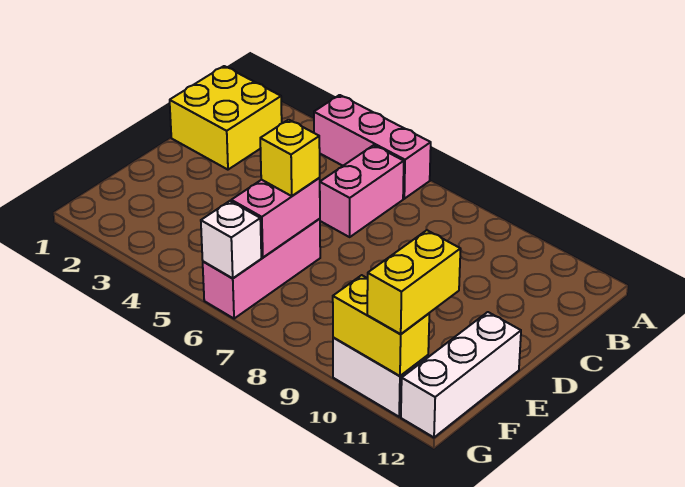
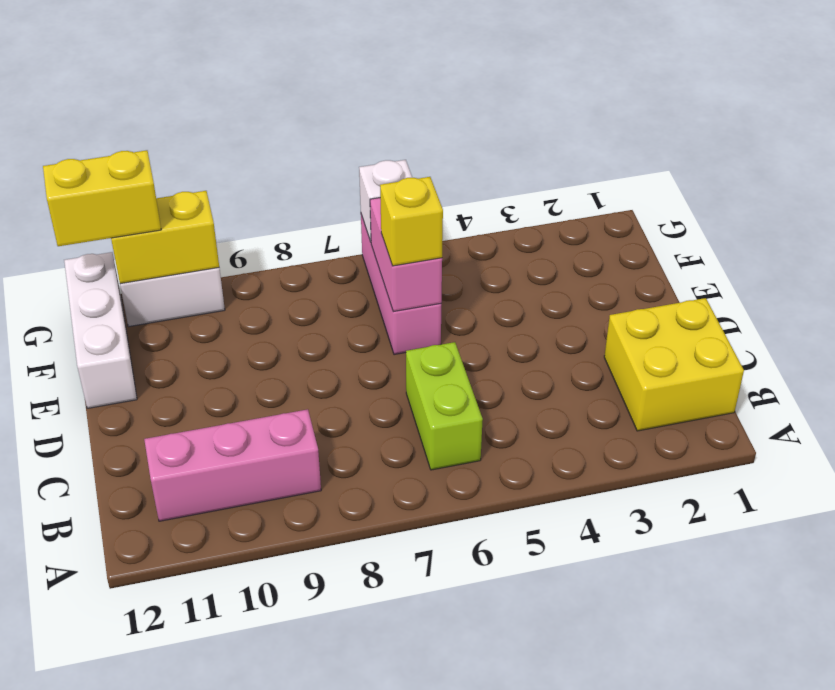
pink 1x3 brick [314,95,431,199] -> pink 1x3 brick moved to [144,409,321,521]
pink 1x2 brick [320,145,404,237] -> lime 1x2 brick [406,342,483,470]
yellow 1x2 brick [367,230,460,334] -> yellow 1x2 brick turned to [43,150,161,246]

